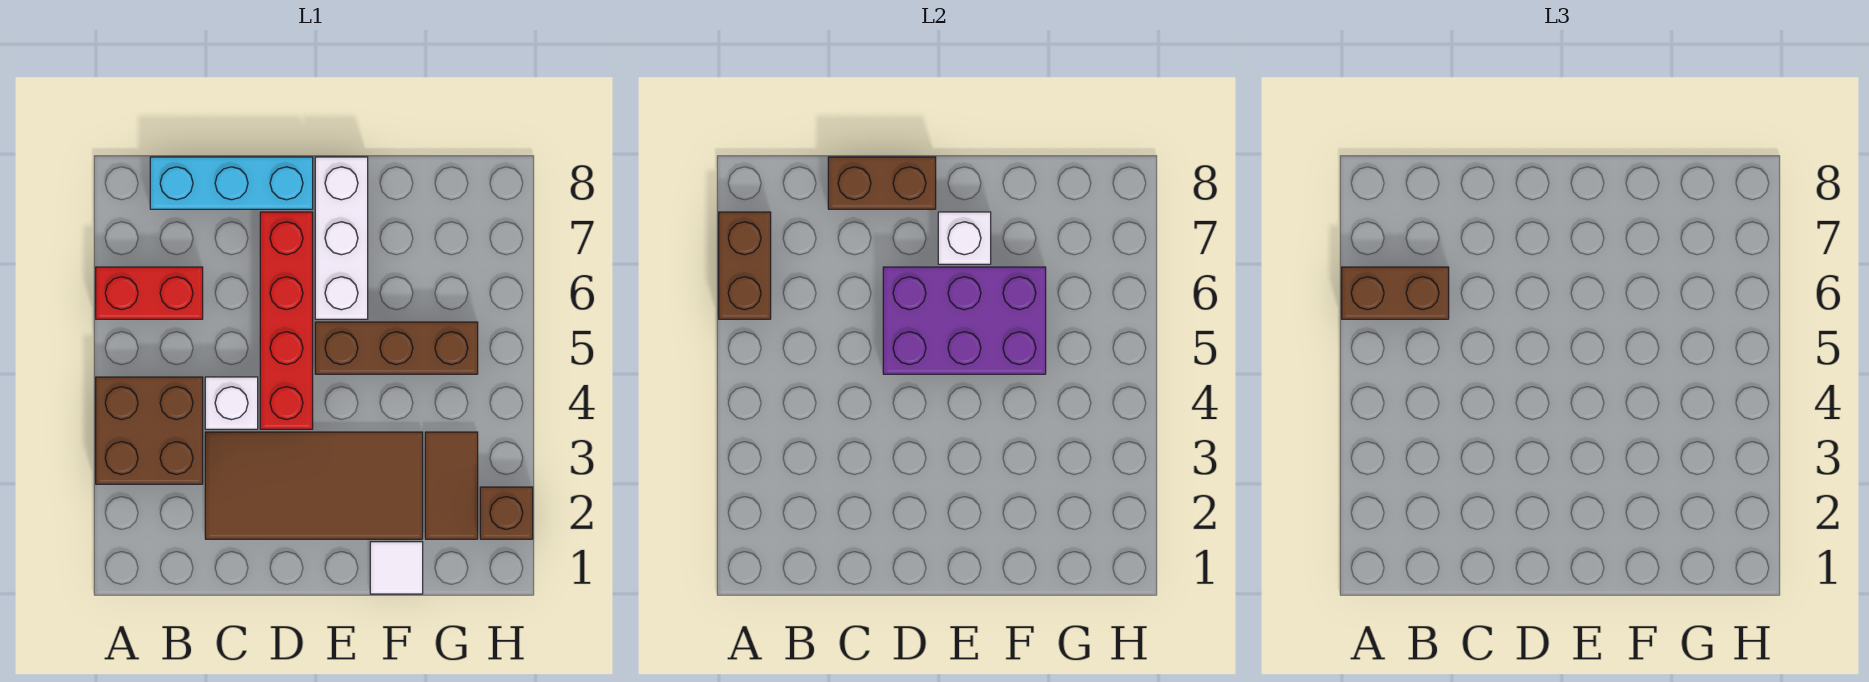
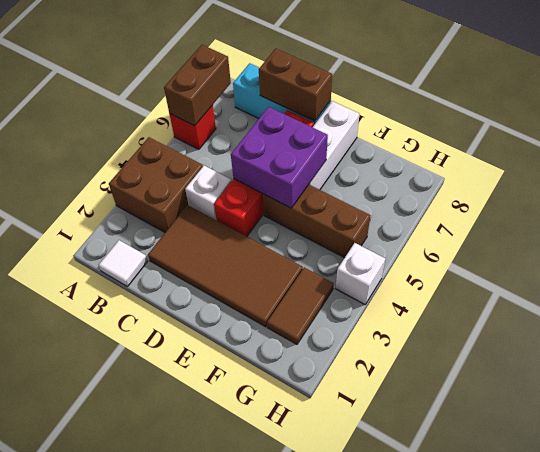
red 1x2 brick [96,267,203,319] -> red 1x1 brick [169,105,216,149]
brown 1x2 brick [1342,267,1449,319] -> none
purple 2x3 brick [883,267,1046,374] -> purple 2x2 brick [231,107,328,208]
white 1x1 brick [938,212,991,264] -> white 1x1 brick moved to [335,243,386,304]
white 1x1 tile [370,542,423,594] -> white 1x1 tile moved to [99,240,148,287]
brown 1x1 brick [480,487,533,539] -> none

